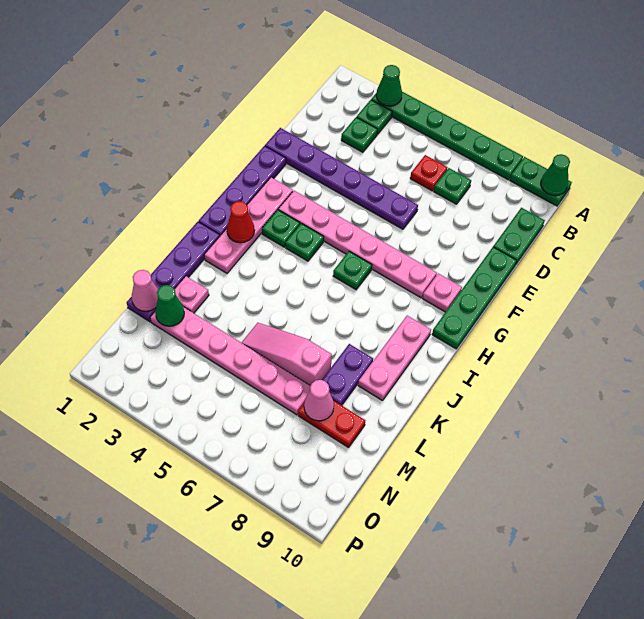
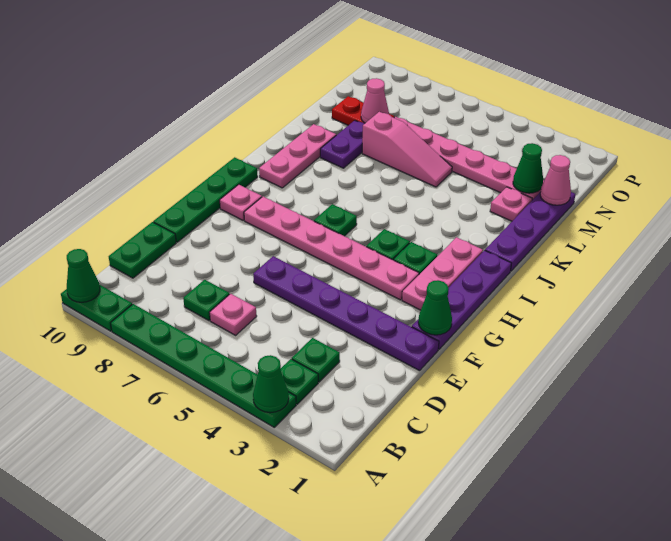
red 1x1 plate [410,155,447,191] -> pink 1x1 plate [210,294,257,335]
none -> green 1x1 cone [418,280,452,335]
pink 1x4 plate [204,177,293,273] -> pink 1x3 plate [402,237,483,310]
red 1x1 cone [227,201,255,243] -> none

